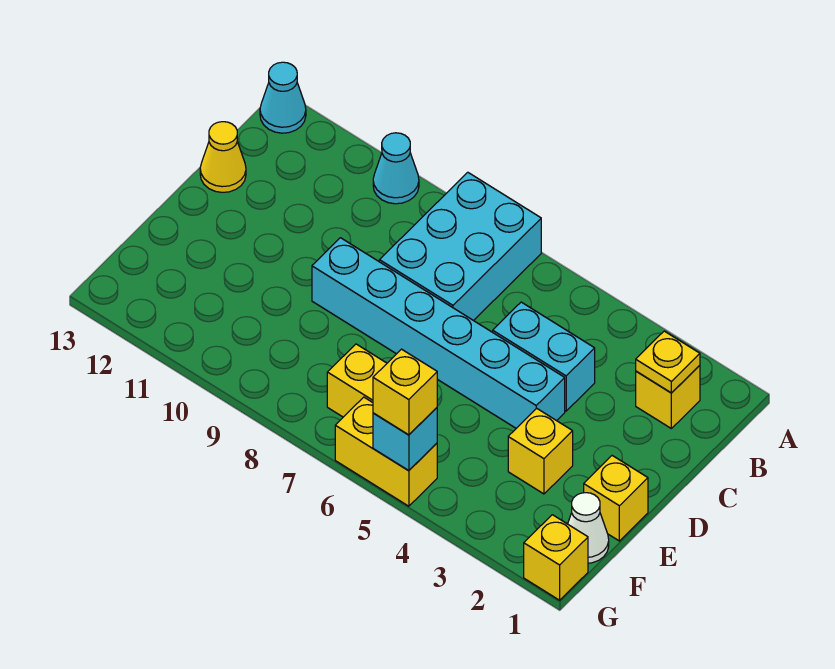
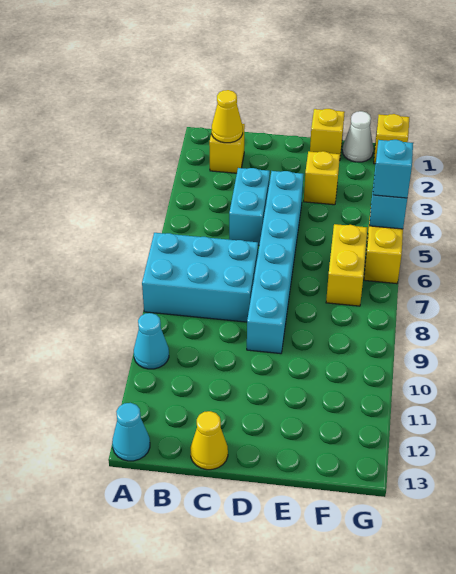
yellow 1x1 plate [636,331,700,393] -> yellow 1x1 cone [212,90,243,143]
yellow 1x1 brick [373,349,437,435] -> cyan 1x1 brick [373,140,413,198]

